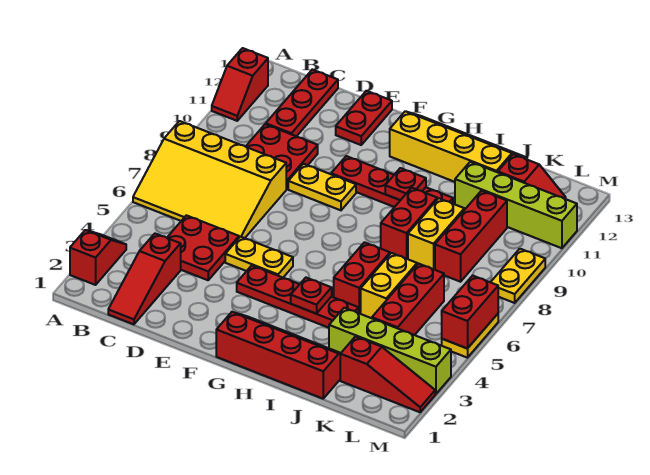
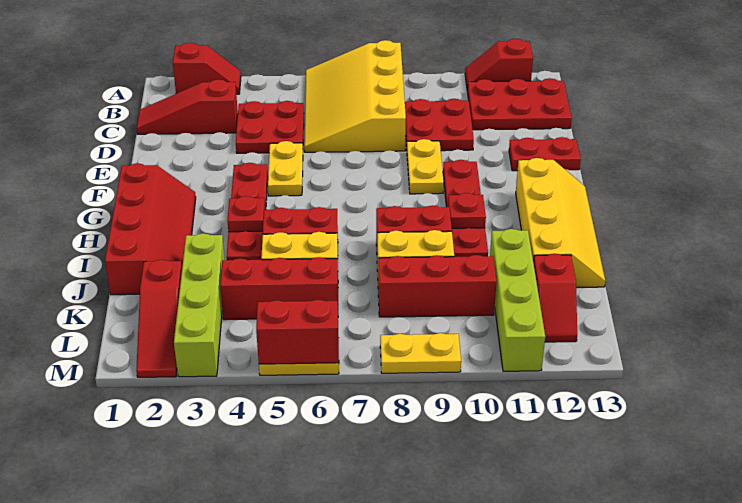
red 1x3 plate [266,70,338,136] -> red 2x3 plate [467,78,572,130]

